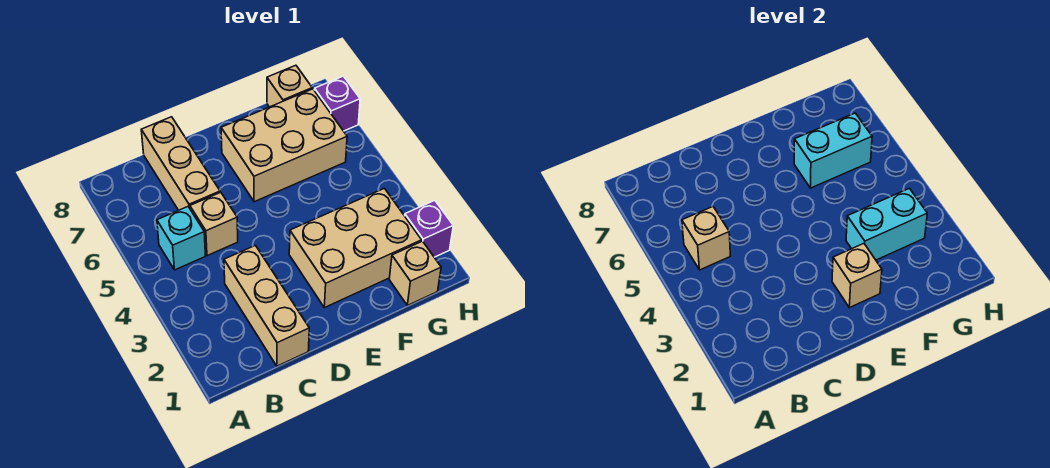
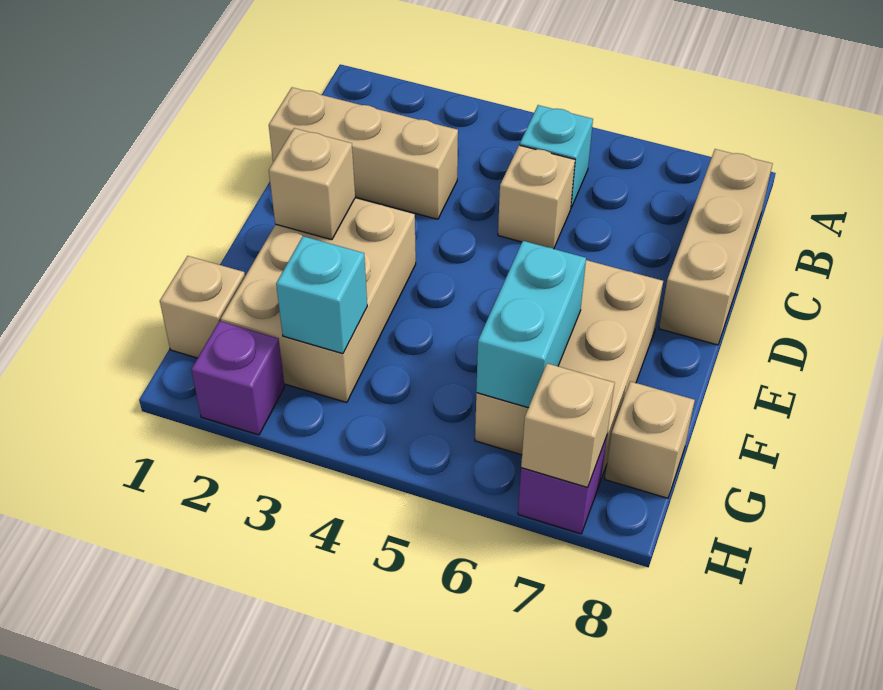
tan 1x1 brick [682,207,730,270] -> tan 1x1 brick moved to [521,363,615,487]
tan 1x3 brick [141,117,220,210] -> tan 1x3 brick turned to [659,149,772,345]
cyan 1x2 brick [846,188,927,260] -> cyan 1x1 brick [276,236,367,354]

